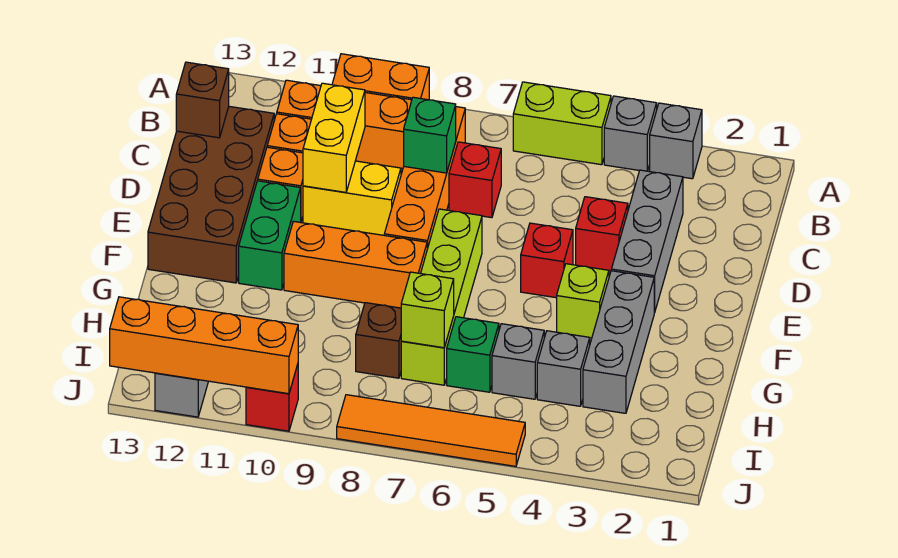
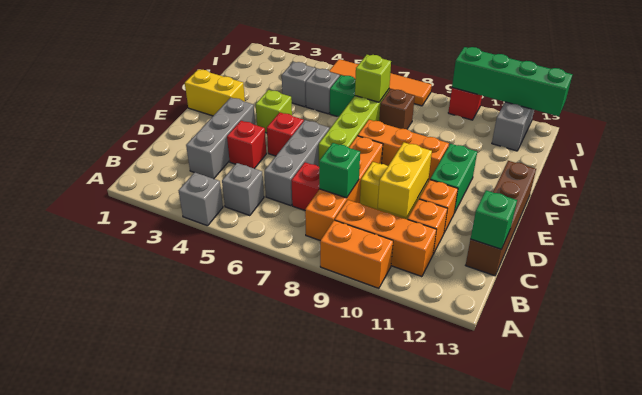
grey 1x1 brick [650,103,702,179] -> grey 1x1 brick moved to [222,163,264,216]
lime 1x2 brick [513,82,611,165] -> none
brown 2x4 brick [148,106,274,283] -> brown 1x4 brick [466,161,536,276]
brown 1x1 brick [176,62,229,138] -> green 1x1 brick [471,190,517,249]
none -> yellow 1x2 brick [185,69,245,116]
grey 1x3 brick [583,271,654,413] -> grey 1x3 brick moved to [264,120,329,206]
orange 1x4 brick [110,297,298,394] -> green 1x4 brick [452,47,573,116]

